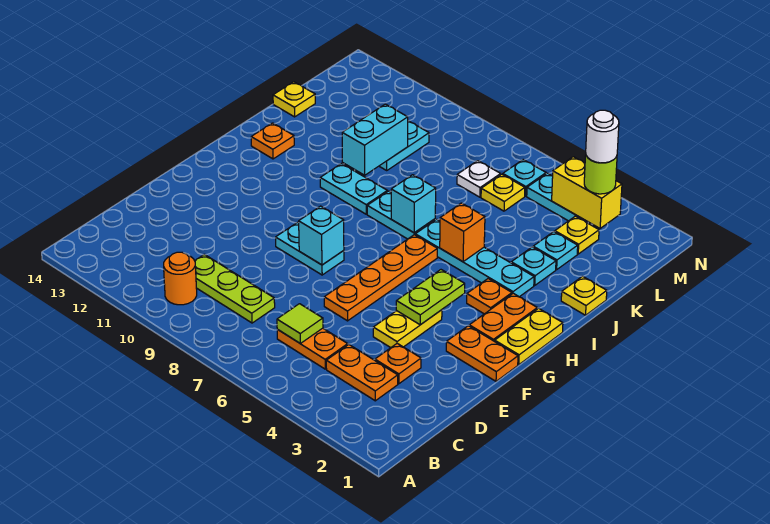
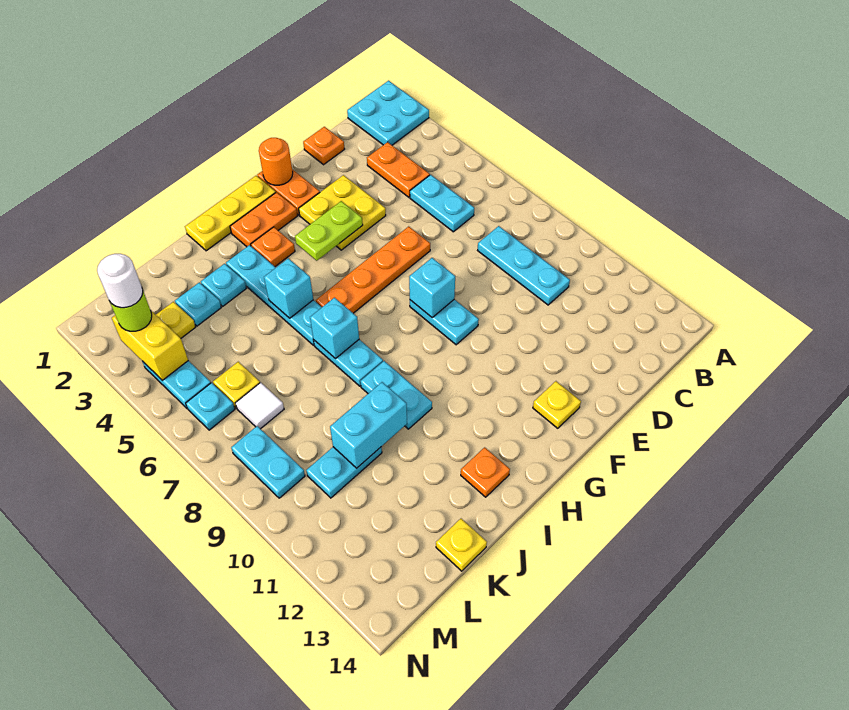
none -> cyan 2x2 plate [347,81,429,145]
orange 1x1 round brick [164,252,197,305] -> orange 1x1 round brick moved to [259,138,293,185]
orange 1x2 plate [277,328,348,369] -> cyan 1x2 plate [410,175,474,232]
lime 1x1 tile [277,304,323,343] -> none
lime 1x3 plate [195,254,275,323] -> cyan 1x3 plate [478,226,570,305]
orange 1x1 plate [375,343,421,384] -> orange 1x1 plate moved to [303,127,344,165]
yellow 1x2 plate [373,310,442,348] -> yellow 2x2 plate [299,175,386,250]
yellow 1x2 plate [495,308,563,365] -> yellow 1x3 plate [185,176,276,251]
orange 1x1 brick [440,203,485,262] -> cyan 1x1 brick [264,258,313,318]
yellow 1x1 plate [561,276,607,315] -> yellow 1x1 plate moved to [533,381,581,428]
white 1x1 plate [457,161,501,197] -> white 1x1 tile [236,383,284,429]
none -> cyan 1x2 plate [231,426,305,498]

